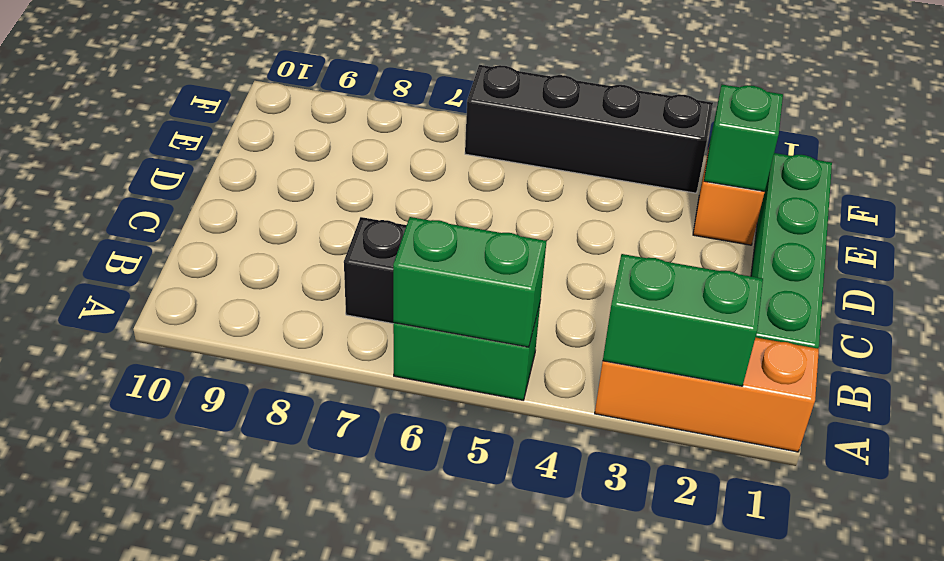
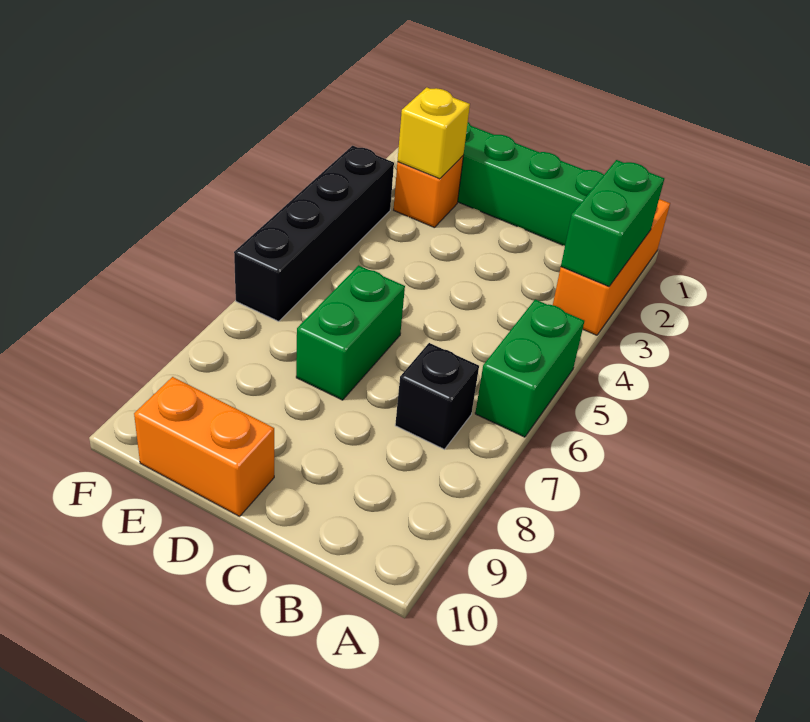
green 1x2 brick [393,217,547,347] -> green 1x2 brick moved to [296,265,405,400]
none -> orange 1x2 brick [134,377,274,516]
green 1x1 brick [704,85,783,191] -> yellow 1x1 brick [397,87,470,179]

